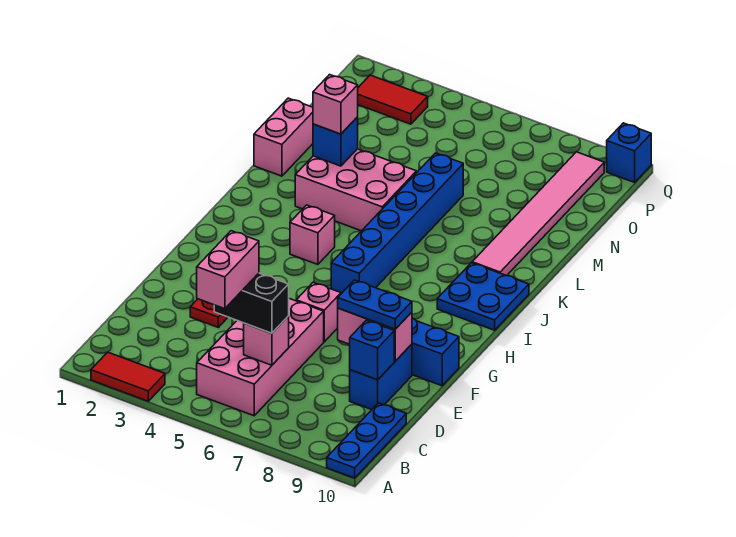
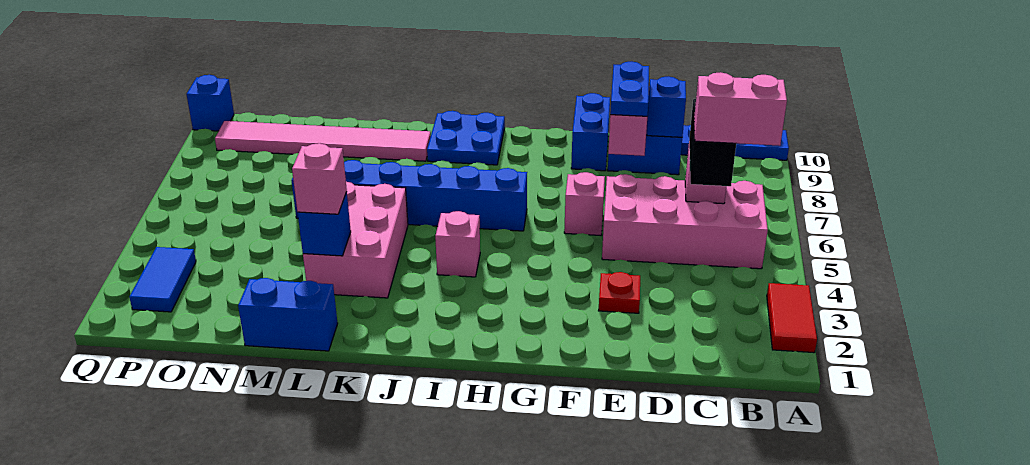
pink 1x2 brick [254,98,313,176] -> blue 1x2 brick [238,278,338,351]
red 1x2 tile [358,75,428,124] -> blue 1x2 tile [129,247,196,312]

